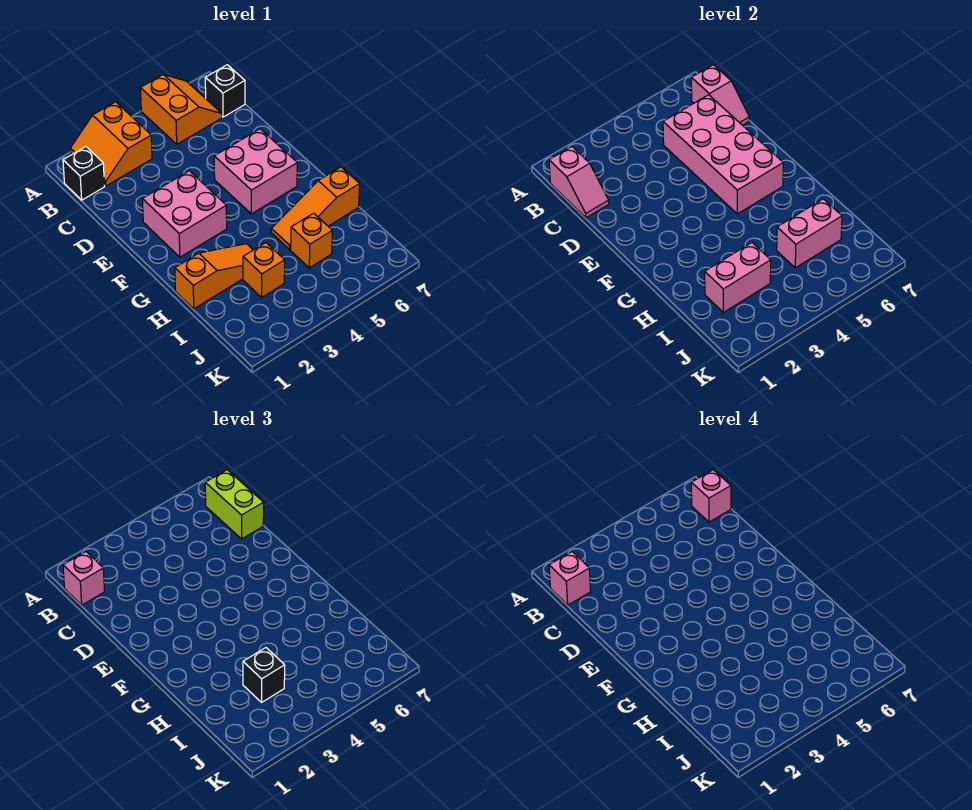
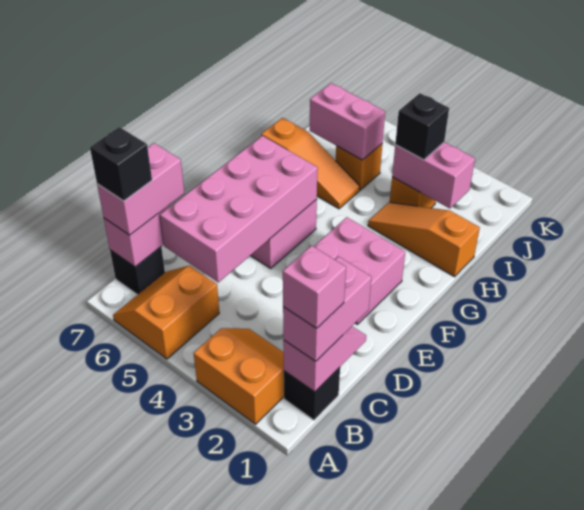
orange 2x2 slope [70,102,152,186] -> orange 2x2 slope turned to [194,328,284,424]
pink 1x1 brick [63,552,105,605] -> pink 1x2 brick [283,257,372,361]
lime 1x2 brick [205,470,264,539] -> pink 1x2 brick [97,143,184,235]
pink 1x1 brick [691,470,731,522] -> black 1x1 brick [90,127,152,201]

